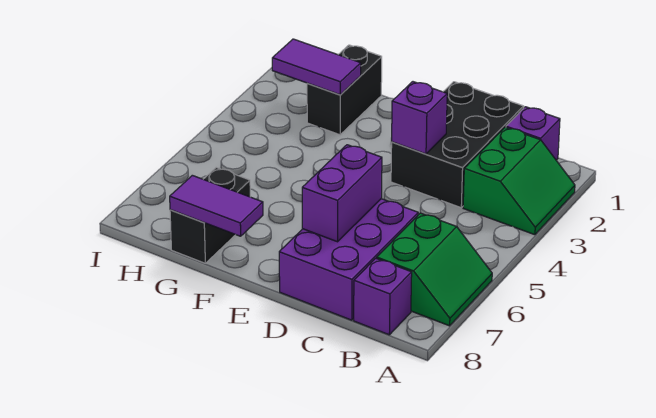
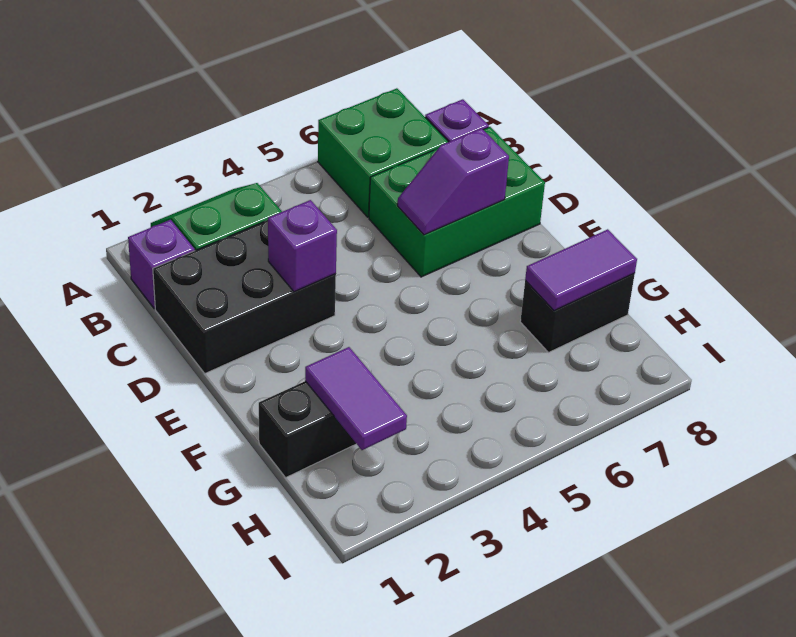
green 2x2 slope [377,213,492,326] -> green 2x2 brick [318,88,448,217]
purple 2x3 brick [279,199,418,320] -> green 2x3 brick [369,127,545,277]
purple 1x2 brick [302,145,382,242] -> purple 1x2 slope [398,128,509,235]
purple 1x2 tile [170,175,263,236] -> purple 1x2 tile turned to [525,229,637,311]

